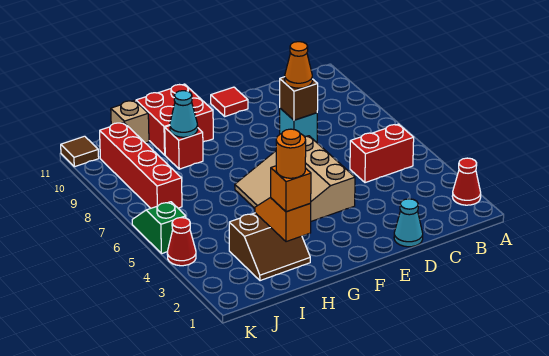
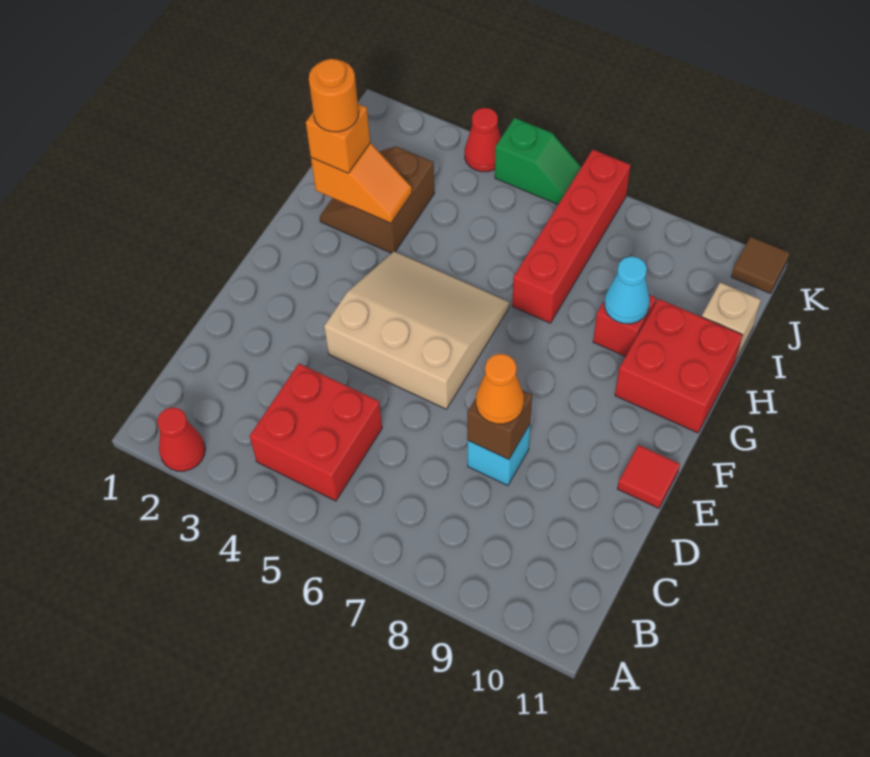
red 1x2 brick [350,124,414,183] -> red 2x2 brick [250,364,382,501]
cyan 1x1 cone [394,199,423,247] -> none
red 1x4 brick [100,122,182,208] -> red 1x4 brick turned to [512,150,630,323]

